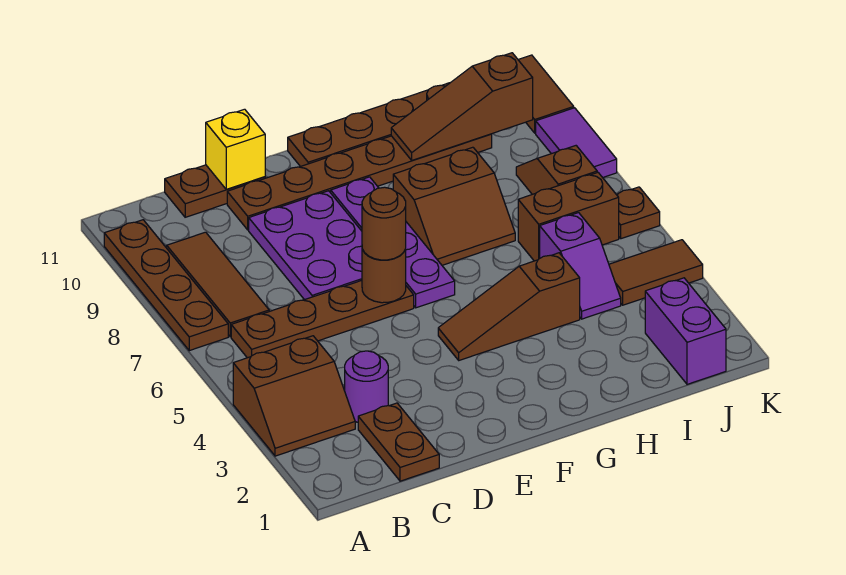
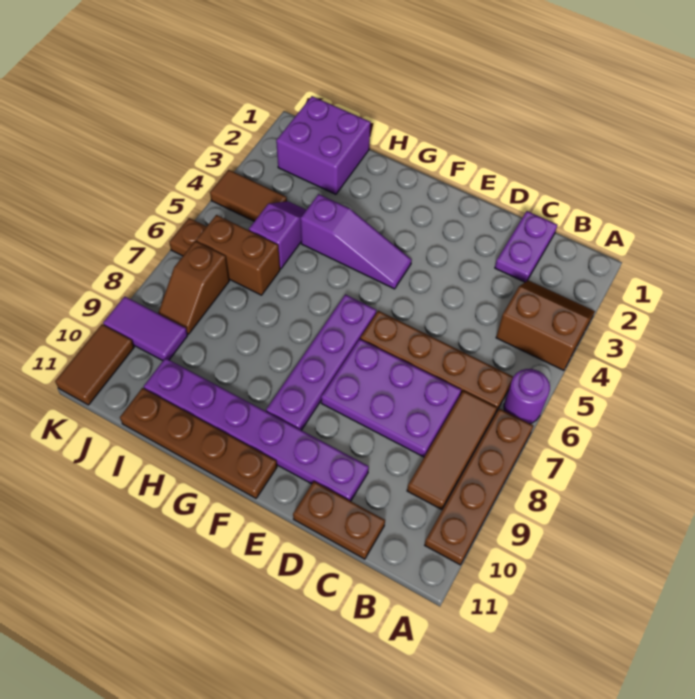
brown 1x2 plate [358,403,439,481] -> purple 1x2 plate [495,211,557,282]
purple 1x1 round brick [345,351,388,422] -> purple 1x1 round brick moved to [504,369,550,424]
purple 2x3 plate [249,191,362,300] -> purple 2x3 plate turned to [321,339,461,457]
brown 1x6 plate [227,134,492,230] -> purple 1x6 plate [144,358,369,501]
yellow 1x1 brick [206,109,265,189] -> none
brown 1x1 round brick [362,249,406,303] -> none
brown 1x1 round brick [362,187,406,260] -> none
brown 1x3 slope [438,253,580,360] -> purple 1x3 slope [300,194,412,289]
brown 2x2 slope [393,147,515,265] -> none
brown 1x3 slope [391,53,533,161] -> none
purple 1x2 brick [645,278,726,384] -> purple 2x2 brick [276,96,371,194]
purple 1x2 tile [536,108,617,178] -> purple 1x2 tile turned to [103,296,188,361]

